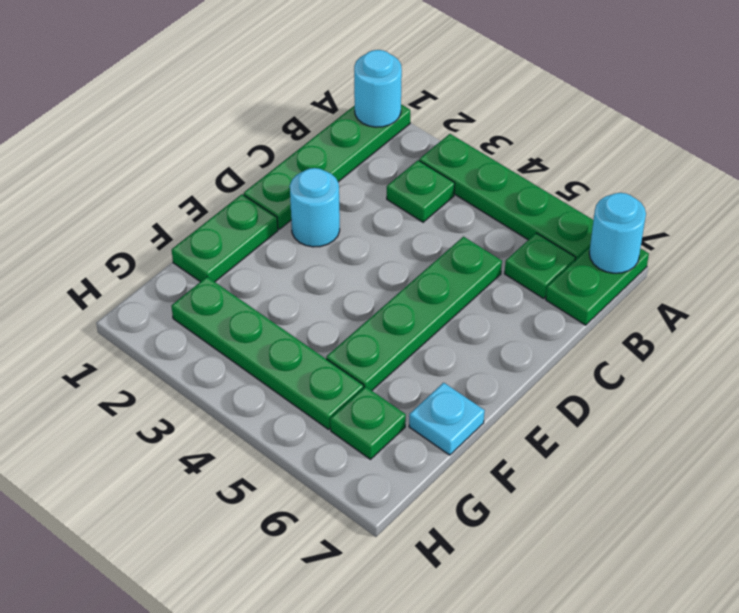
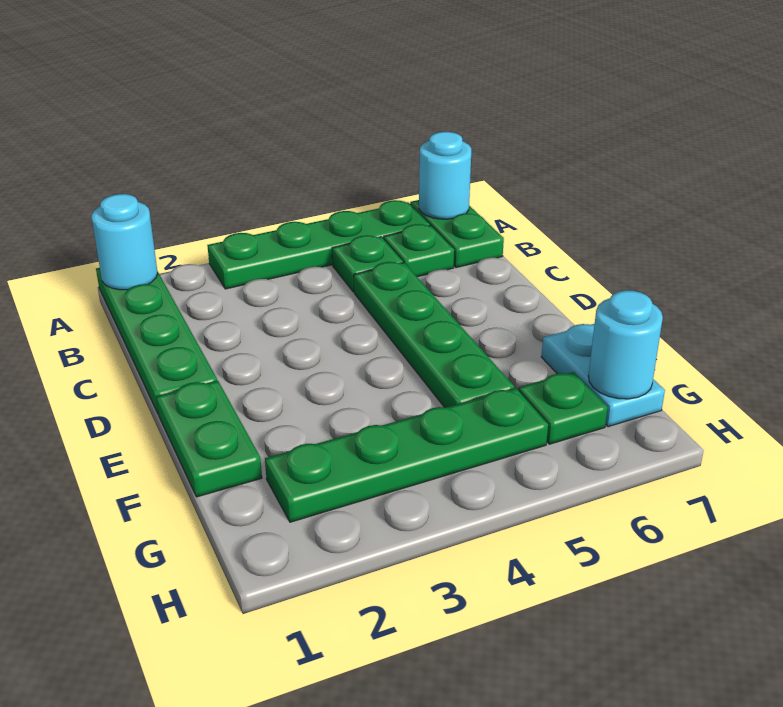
green 1x1 plate [387,160,455,222] -> green 1x1 plate moved to [332,235,403,292]
cyan 1x1 round brick [290,168,340,247] -> cyan 1x1 round brick moved to [588,290,663,399]
cyan 1x1 plate [409,383,485,455] -> cyan 1x2 plate [541,324,665,427]

